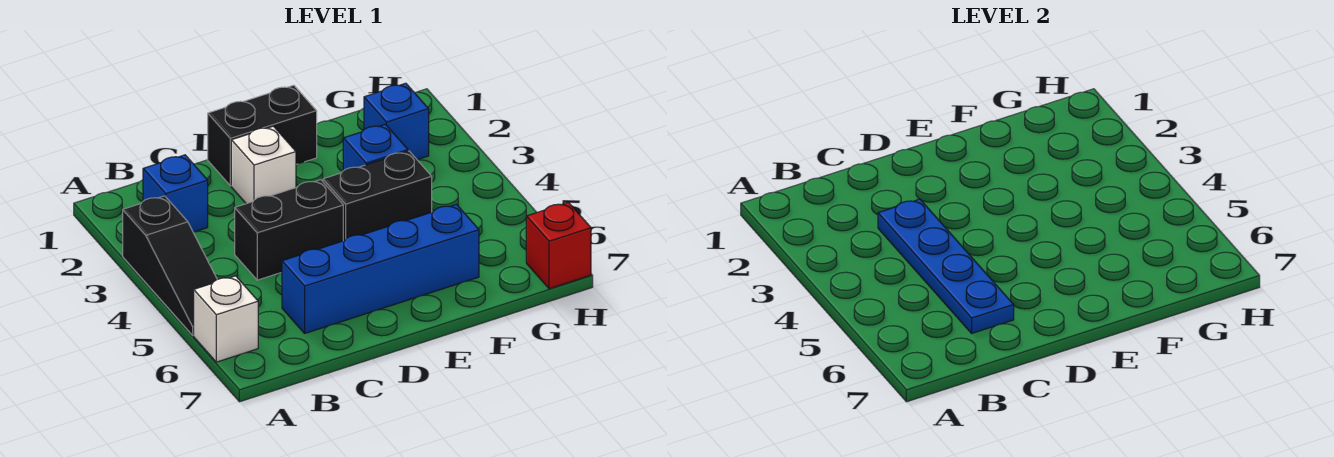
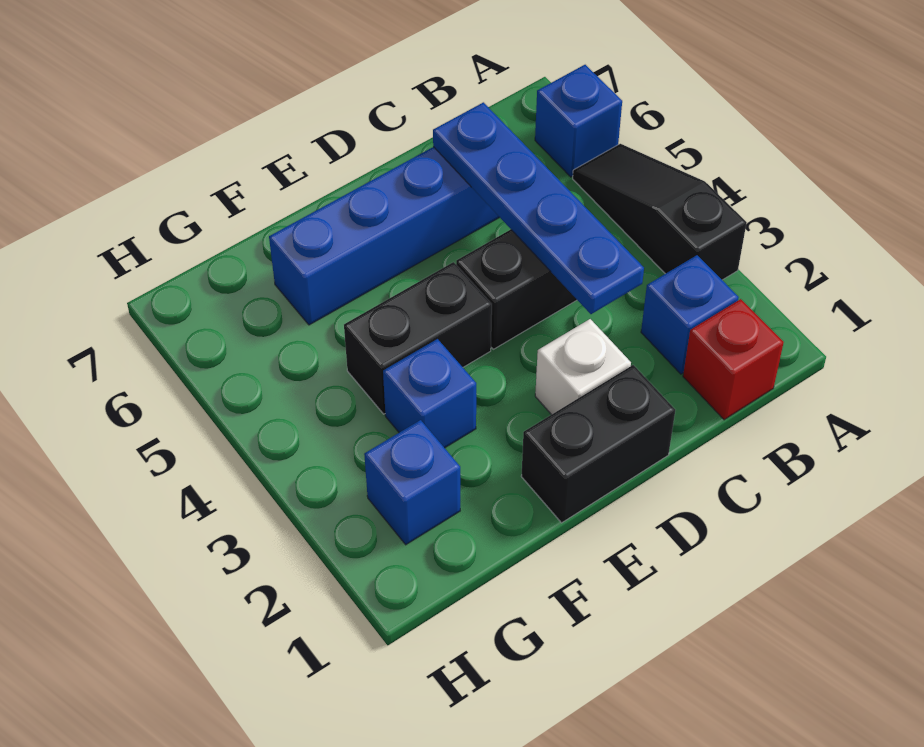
white 1x1 brick [194,276,258,362] -> blue 1x1 brick [535,65,622,177]
red 1x1 brick [526,202,591,289] -> red 1x1 brick moved to [683,299,784,420]

